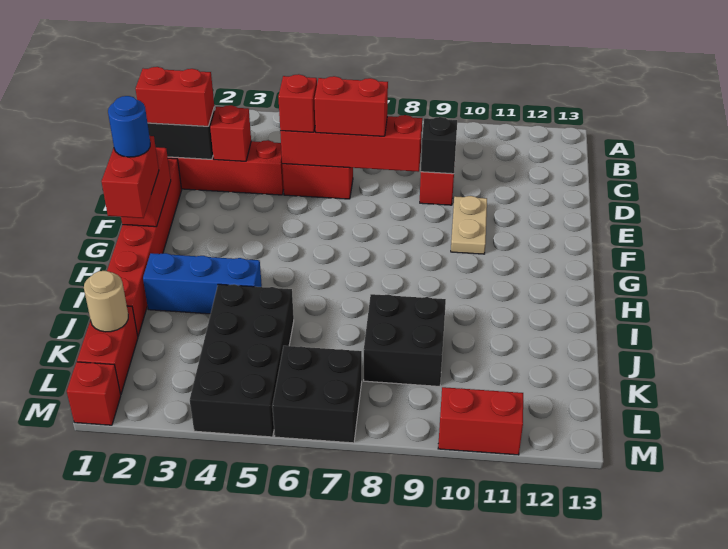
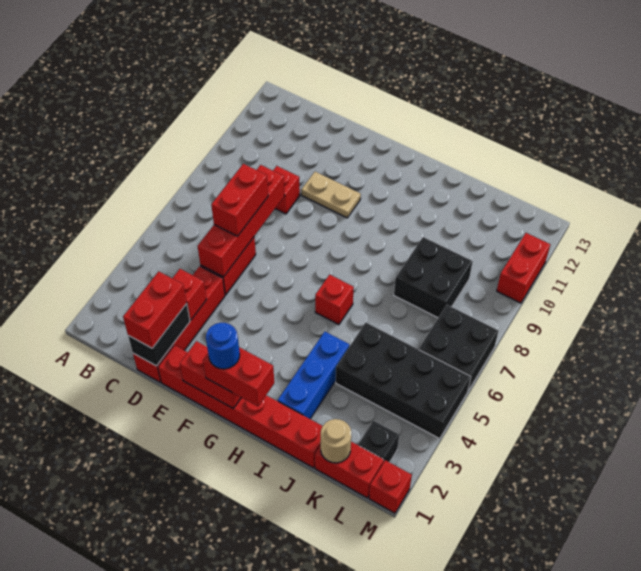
red 1x1 brick [278,74,317,132] -> red 1x1 brick moved to [315,275,354,325]
black 1x1 brick [421,117,457,174] -> black 1x1 brick moved to [358,420,399,462]

